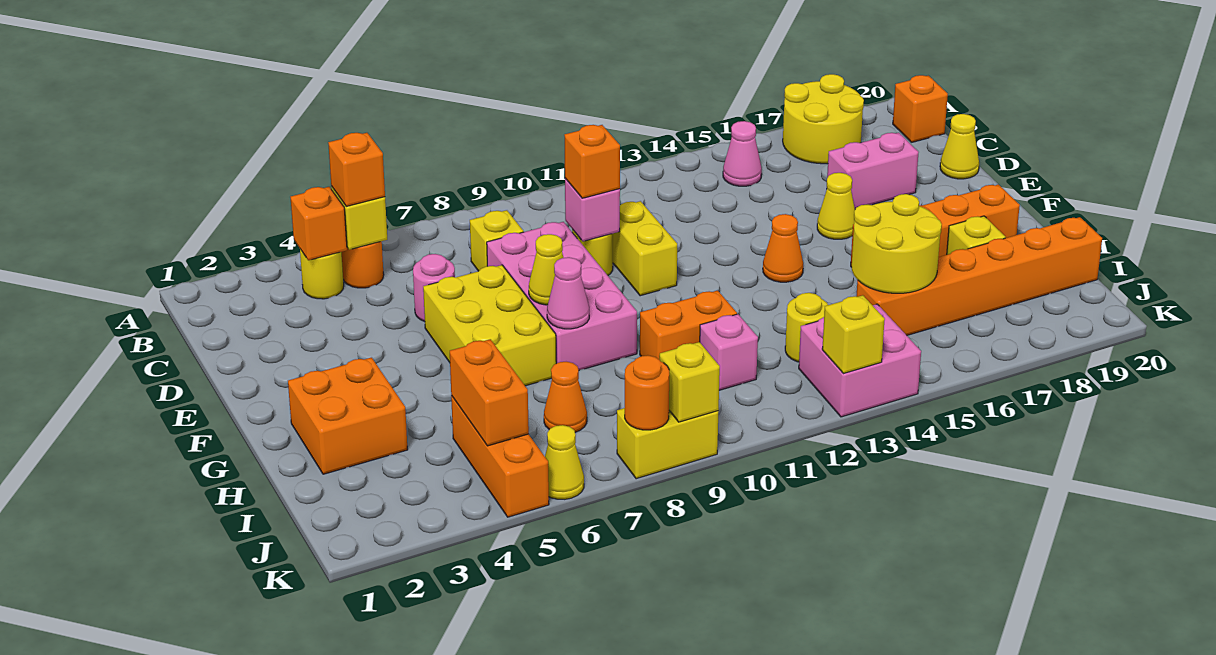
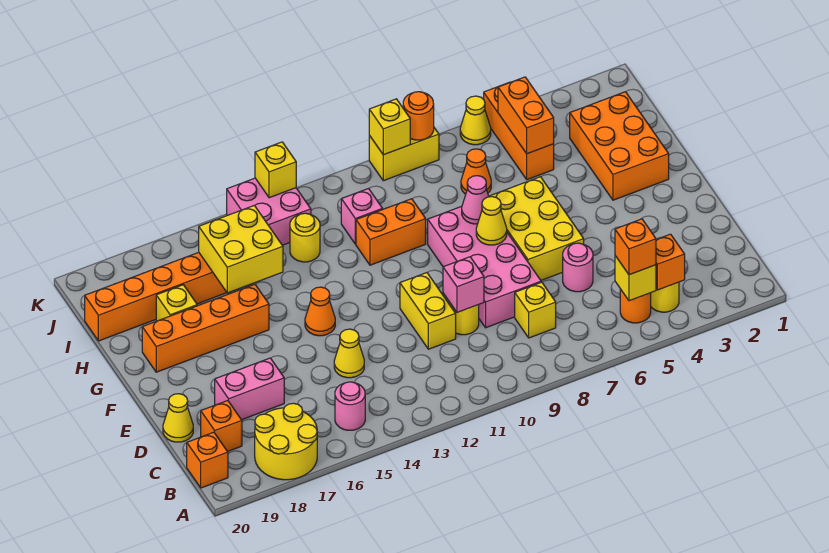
pink 1x1 cone [723,121,762,186] -> pink 1x1 round brick [335,382,365,430]
orange 1x1 brick [564,125,620,198] -> orange 1x1 brick moved to [201,401,242,451]
yellow 1x1 cone [817,173,855,239] -> yellow 1x1 cone moved to [334,329,364,378]
orange 2x2 brick [288,357,408,474] -> orange 2x3 brick [570,92,669,200]
yellow 2x2 round brick [852,194,942,293] -> yellow 2x2 brick [199,205,283,293]

